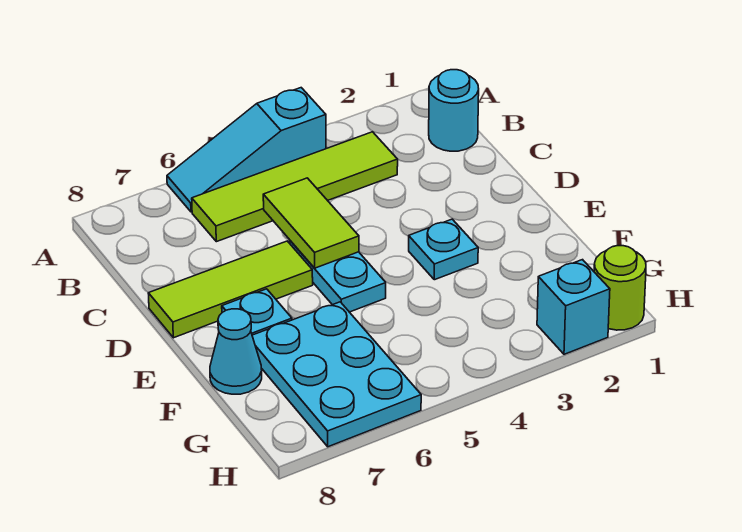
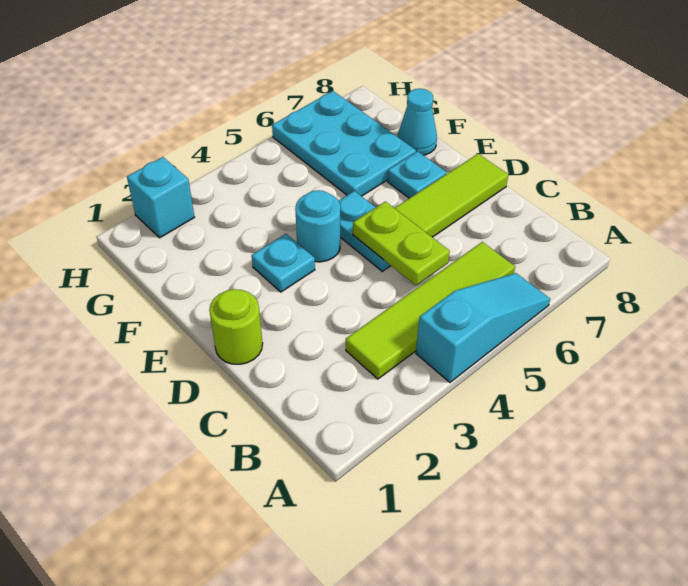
cyan 1x1 round brick [429,70,479,151] -> cyan 1x1 round brick moved to [295,190,340,262]
lime 1x2 tile [263,178,359,268] -> lime 1x2 plate [353,202,450,286]
lime 1x1 round brick [594,246,646,330] -> lime 1x1 round brick moved to [209,289,263,364]

